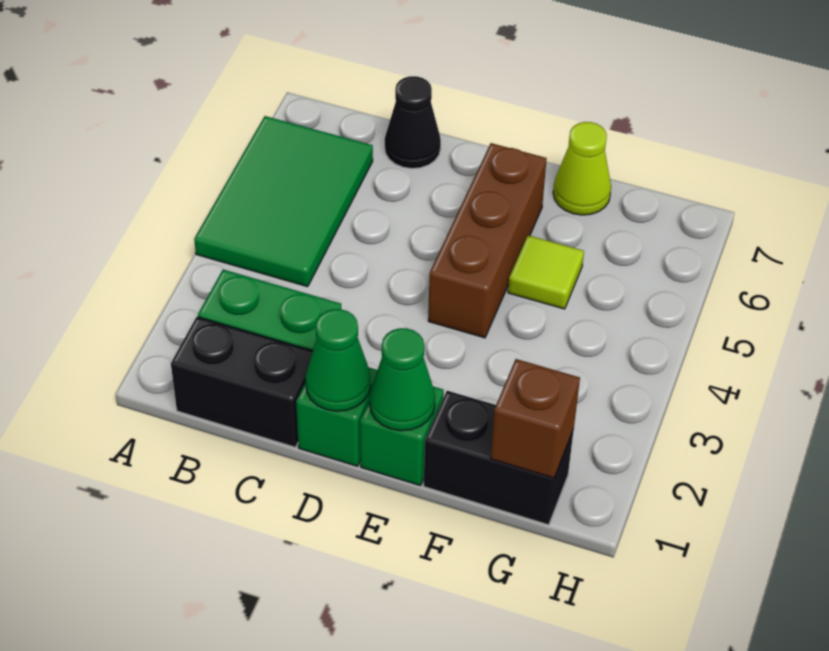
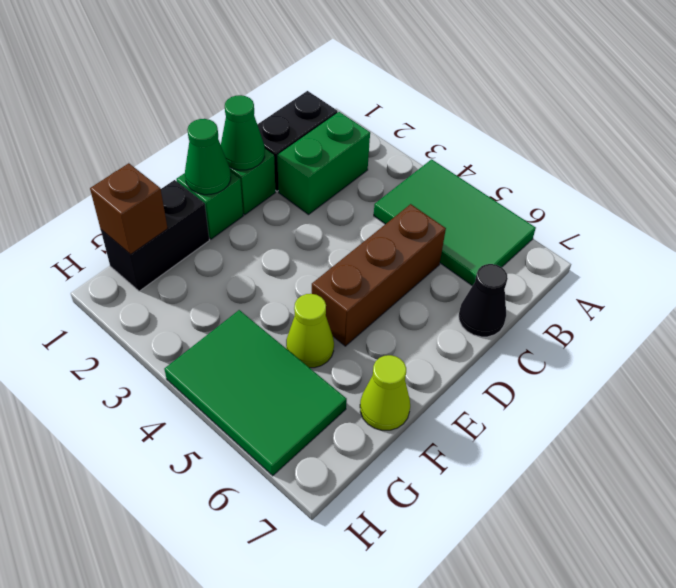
brown 1x3 brick [428,143,547,338] -> brown 1x3 brick turned to [312,204,446,346]
lime 1x1 tile [508,235,584,309] -> lime 1x1 cone [286,294,334,368]
none -> green 2x3 tile [164,310,347,476]

